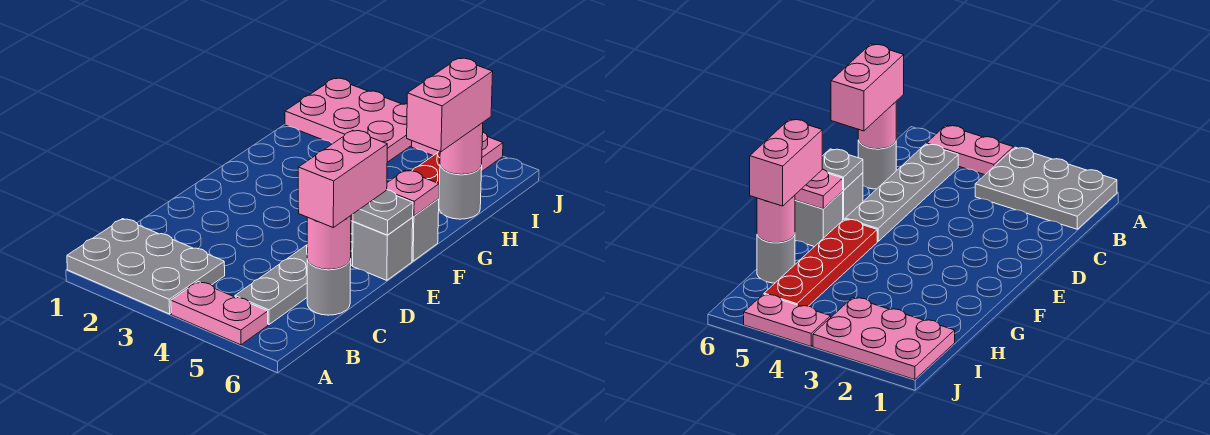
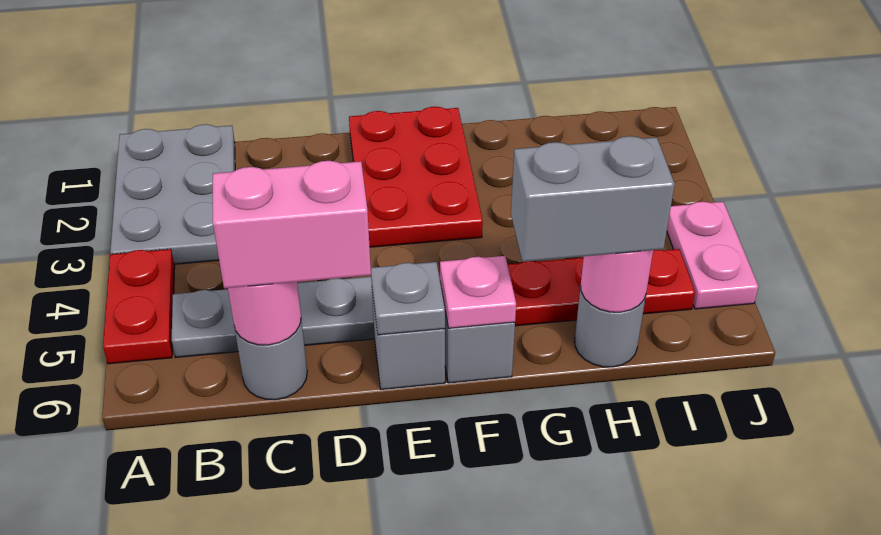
pink 1x2 plate [171,282,268,345] -> red 1x2 plate [103,249,175,364]
none -> red 2x3 plate [349,107,483,247]
pink 1x2 brick [407,58,493,152] -> grey 1x2 brick [511,136,675,262]
pink 2x3 plate [285,78,412,162] -> none

